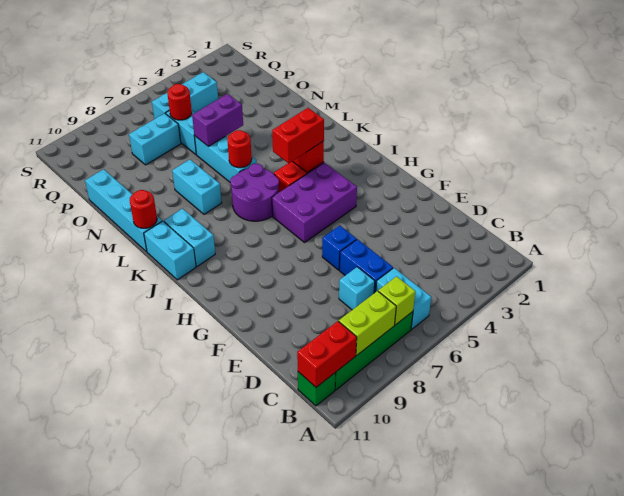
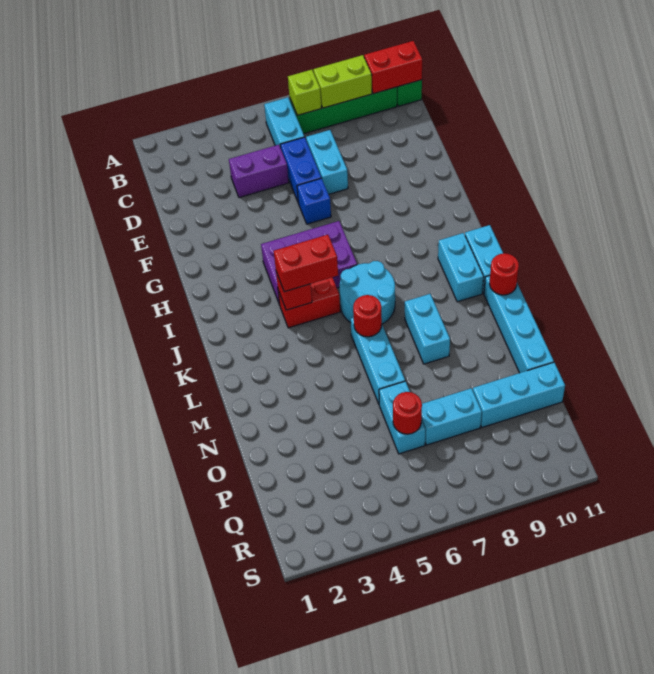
cyan 1x1 brick [339,267,375,310] -> cyan 1x2 brick [306,130,348,194]
purple 2x2 round brick [230,164,279,221] -> cyan 2x2 round brick [339,261,395,324]
purple 1x2 brick [192,94,243,146] -> purple 1x2 brick moved to [229,145,289,198]
cyan 1x3 brick [152,72,218,119] -> cyan 1x3 brick moved to [473,362,565,427]

